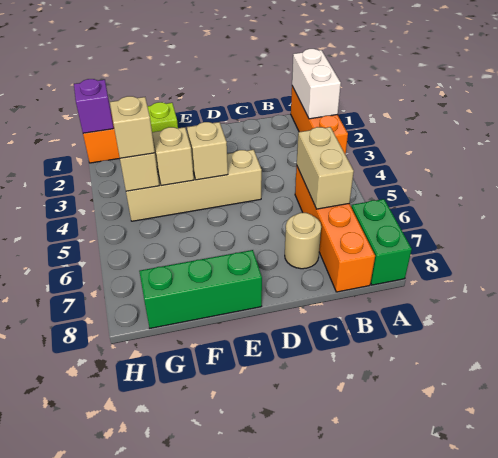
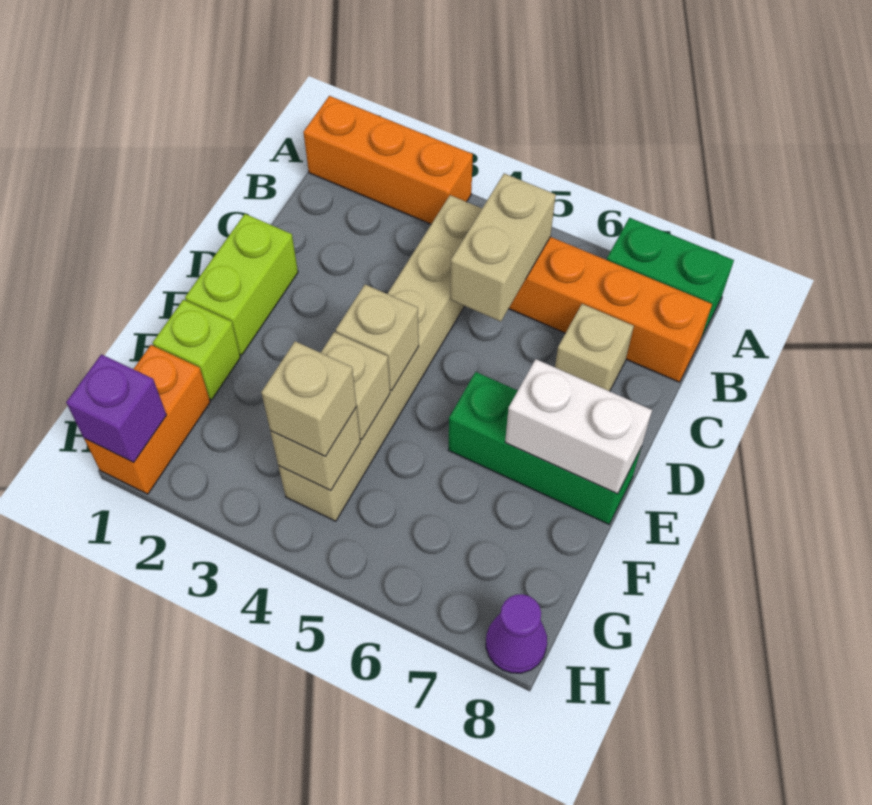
white 1x2 brick [292,49,341,119] -> white 1x2 brick moved to [505,359,652,494]
tan 1x2 brick [297,127,354,209] -> tan 1x2 brick turned to [450,173,556,322]
tan 1x1 round brick [285,213,321,269] -> tan 1x1 brick [555,304,634,391]
none -> lime 1x2 brick [185,214,298,355]
tan 1x4 brick [126,150,262,221] -> tan 1x6 brick [278,195,482,521]
green 1x3 brick [139,250,262,328] -> green 1x3 brick turned to [448,372,641,524]
none -> purple 1x1 cone [486,594,547,673]

